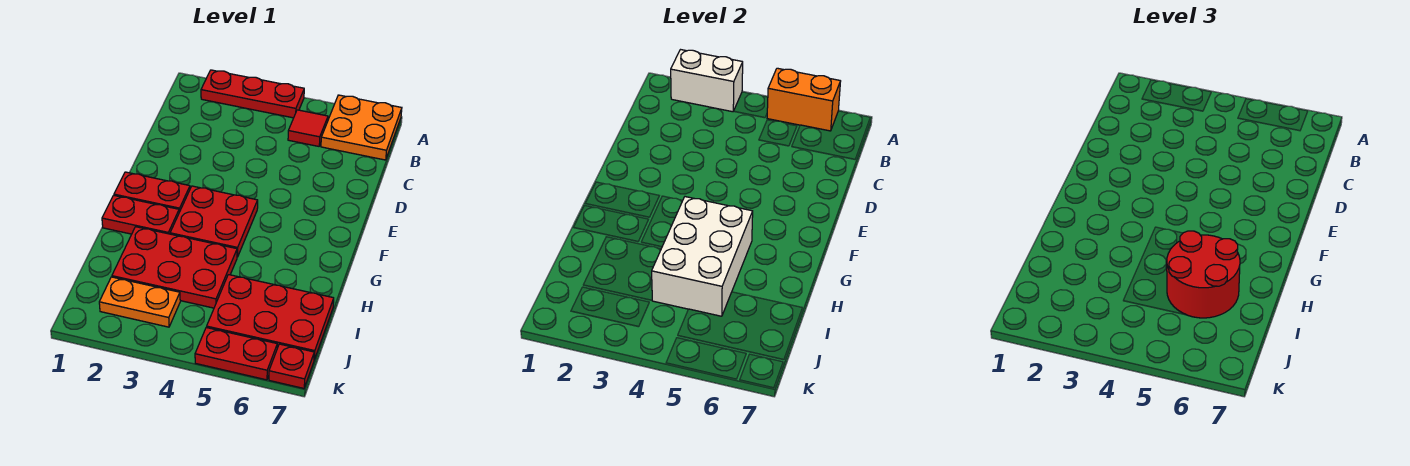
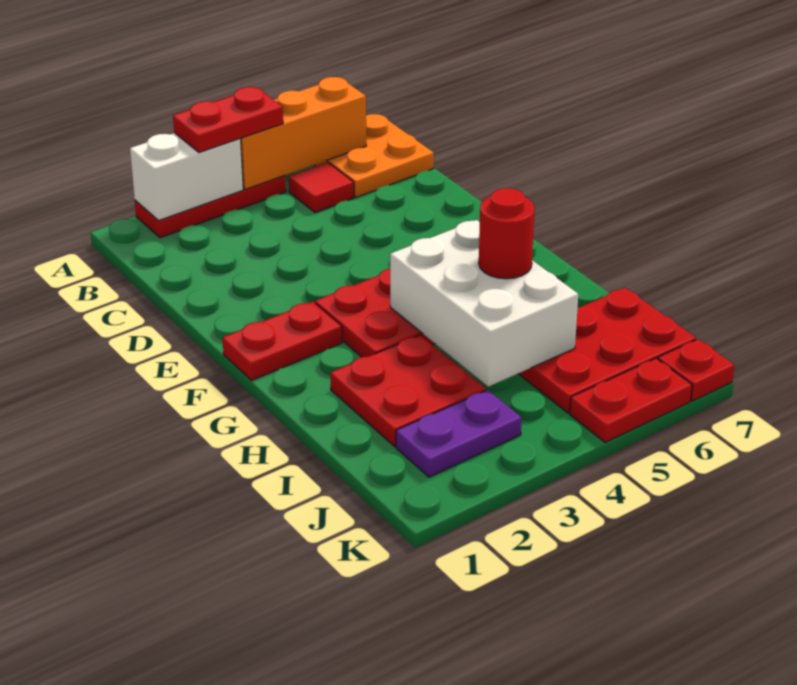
orange 1x2 brick [767,68,841,131] -> orange 1x3 brick [240,77,366,189]
red 1x2 plate [102,195,179,234] -> red 1x2 plate moved to [173,87,283,152]
red 2x3 plate [112,227,237,308] -> red 2x2 plate [330,335,486,446]
red 2x2 round brick [1167,231,1240,318] -> red 1x1 round brick [479,188,535,279]
orange 1x2 plate [99,277,180,327] -> purple 1x2 plate [396,390,522,477]

